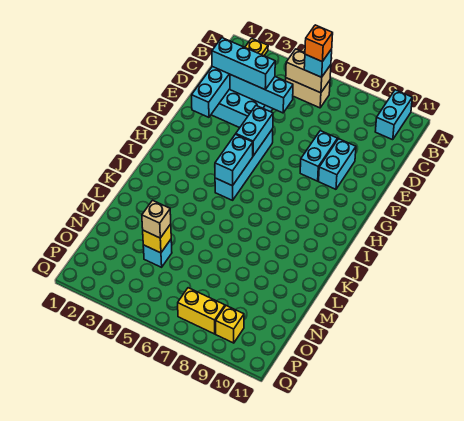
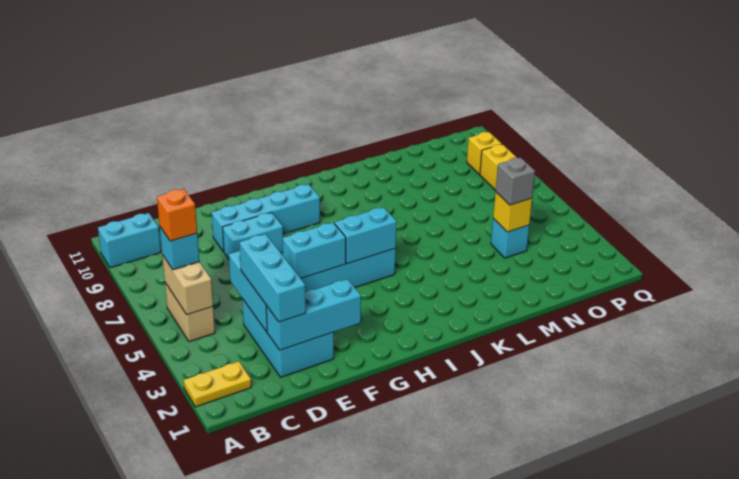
cyan 1x2 brick [319,139,356,189] -> cyan 1x4 brick [212,184,320,252]
tan 1x1 brick [142,200,171,238] -> grey 1x1 brick [496,157,535,205]

